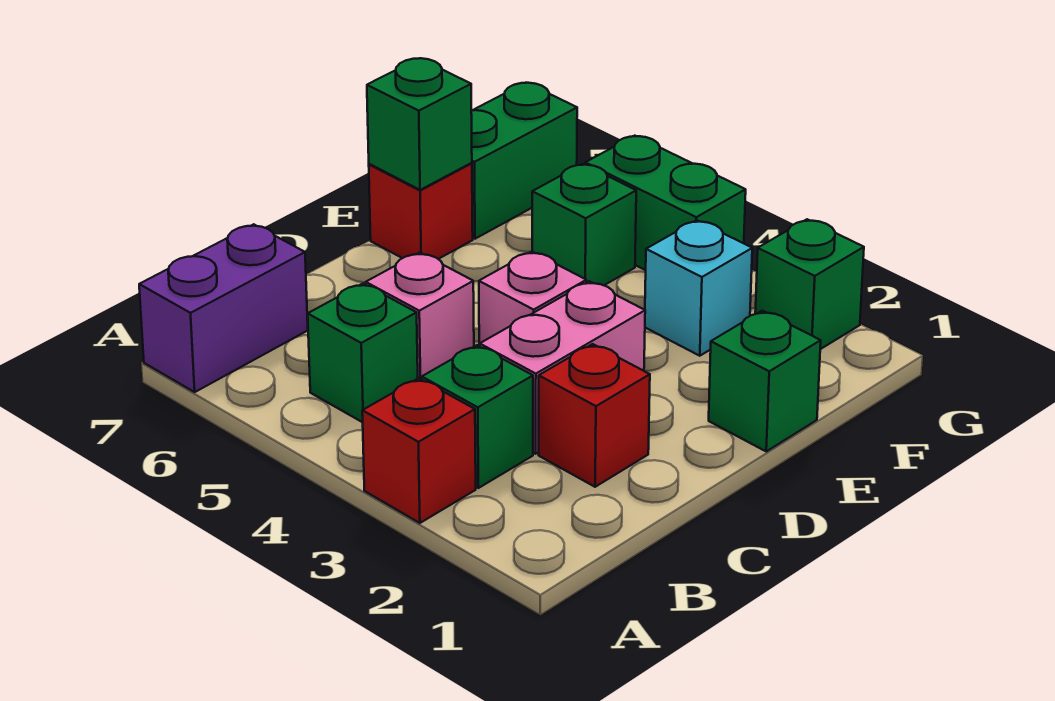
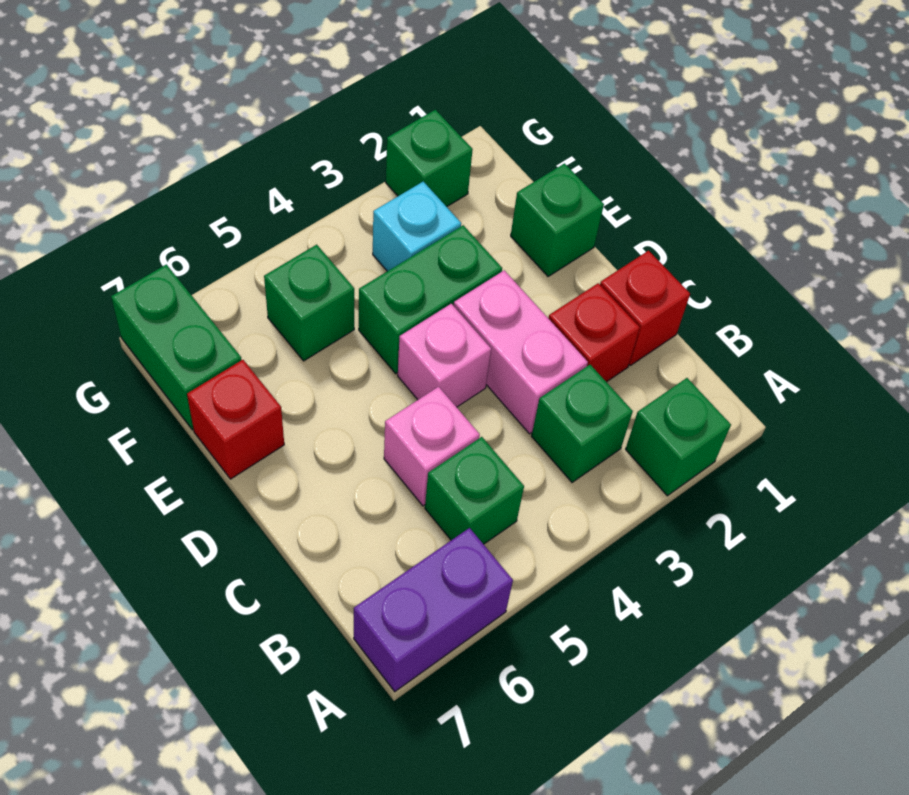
red 1x1 brick [362,378,476,523] -> red 1x1 brick moved to [600,251,690,365]
purple 1x2 brick [139,224,308,392] -> purple 1x2 brick turned to [354,528,513,692]
green 1x1 brick [367,58,472,190] -> green 1x1 brick moved to [626,378,731,496]
green 1x2 brick [585,136,746,270] -> green 1x2 brick moved to [359,225,502,374]

